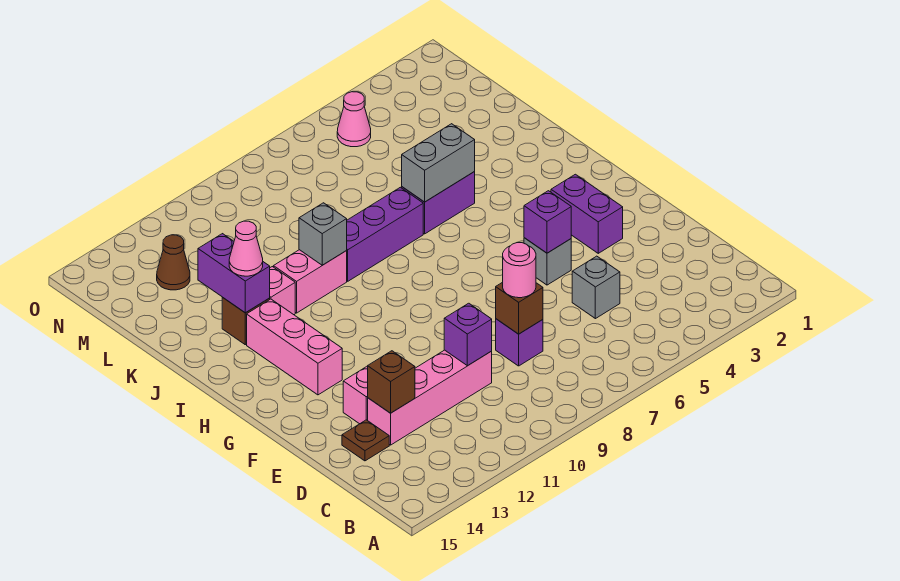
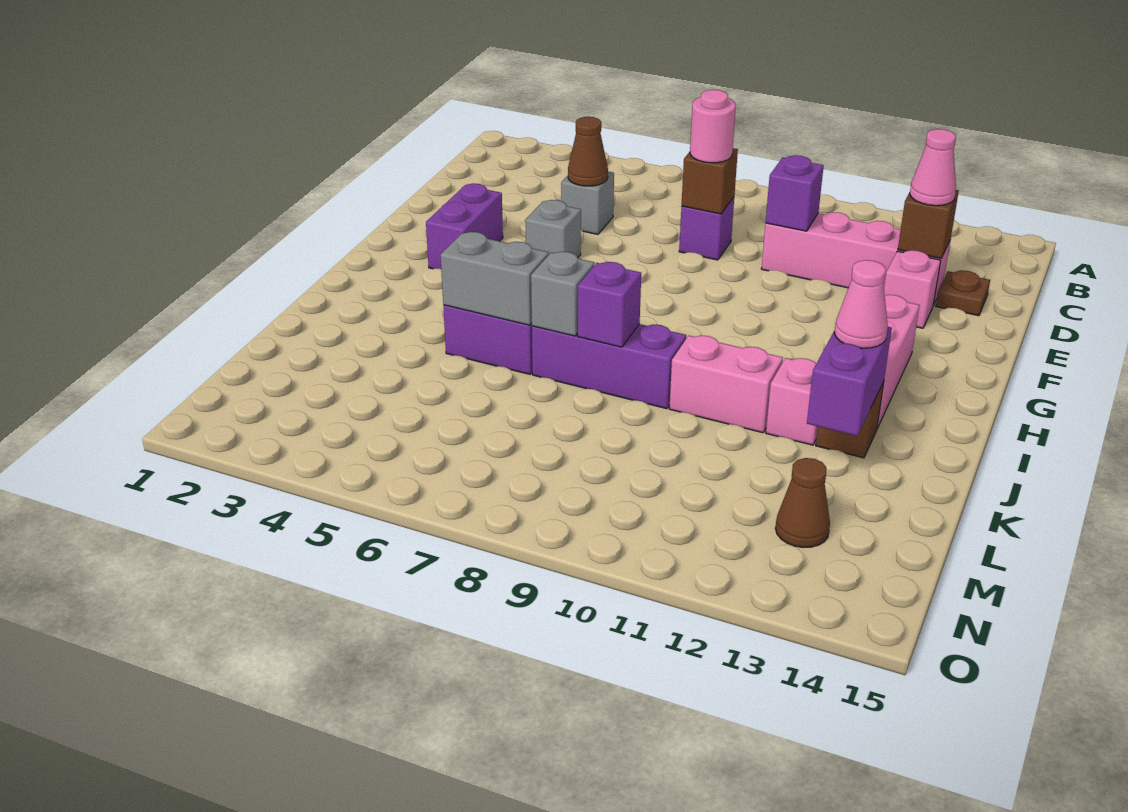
none -> brown 1x1 cone [568,117,608,186]
purple 1x1 brick [524,191,571,253] -> purple 1x1 brick moved to [577,262,641,347]
grey 1x1 brick [299,203,347,265] -> grey 1x1 brick moved to [531,252,595,336]
pink 1x1 cone [337,92,371,147] -> pink 1x1 cone moved to [910,129,956,206]

